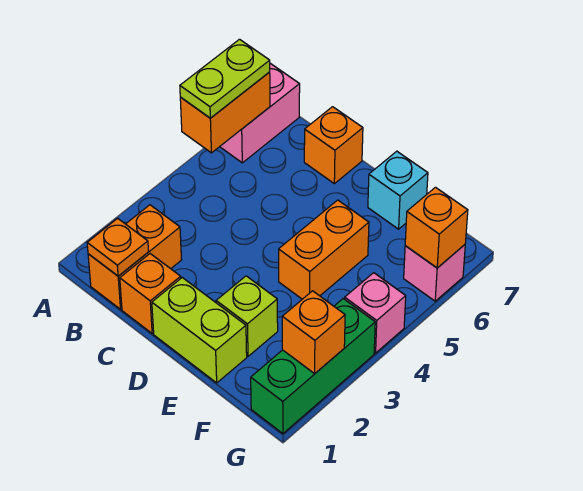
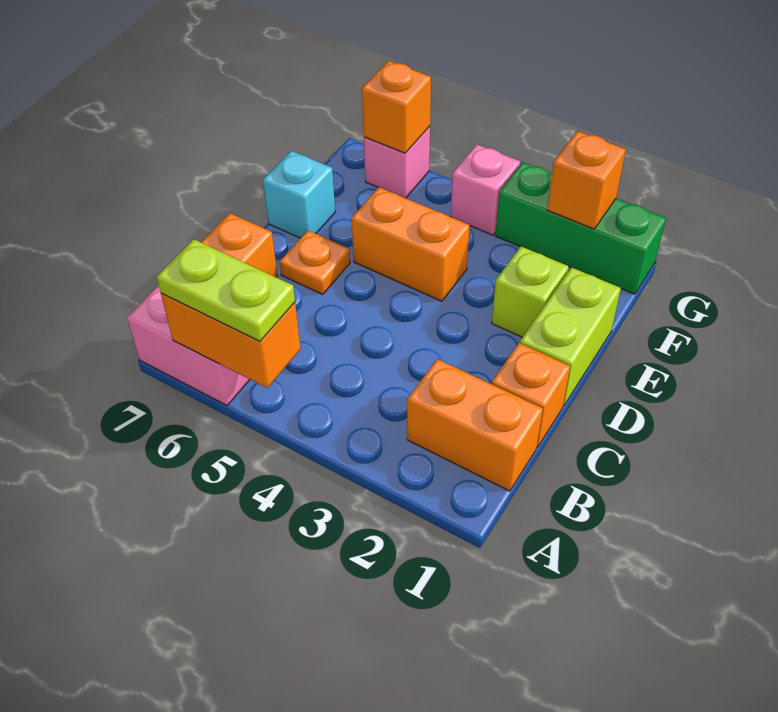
orange 1x1 plate [87,218,149,276] -> orange 1x1 plate moved to [280,231,350,294]

